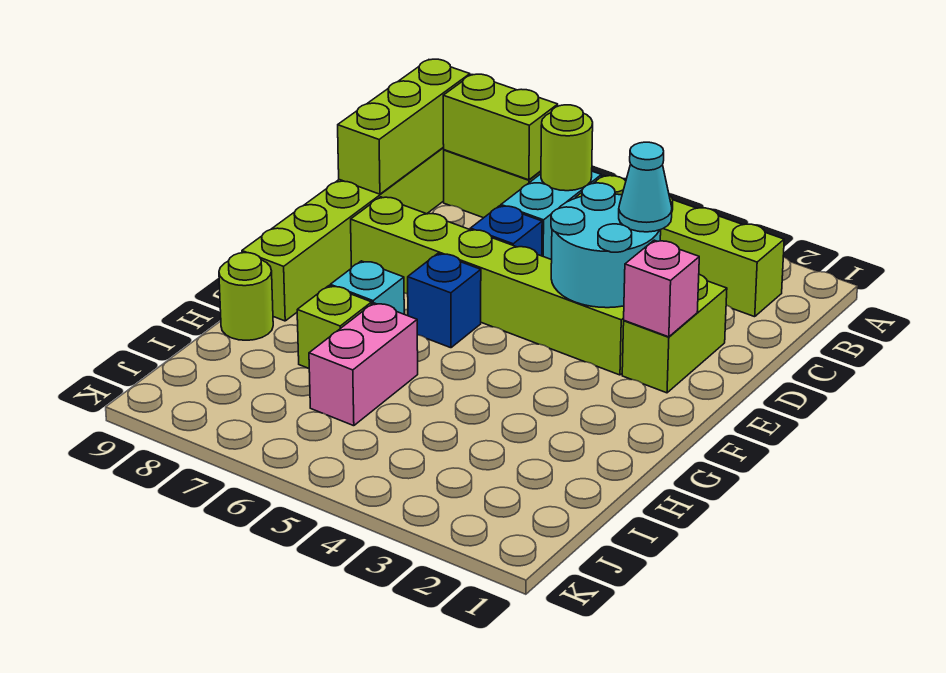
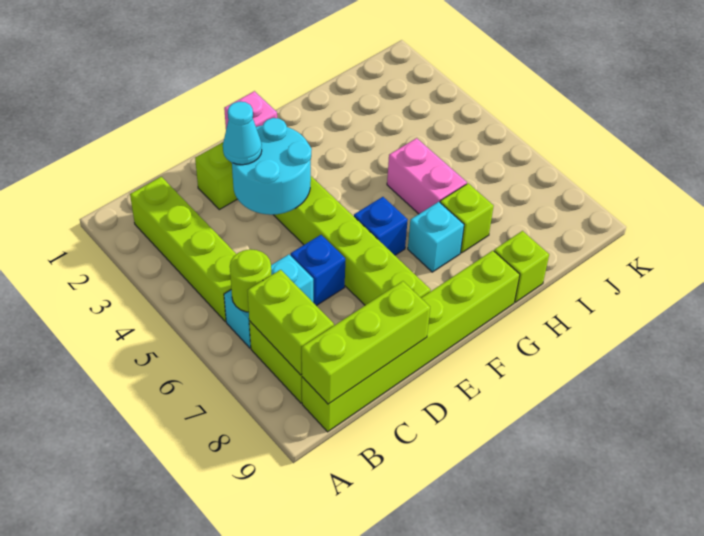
pink 1x2 brick [309,303,418,426] -> pink 1x2 brick turned to [387,138,467,214]
lime 1x1 round brick [219,253,273,340] -> lime 1x1 brick [494,231,549,302]

